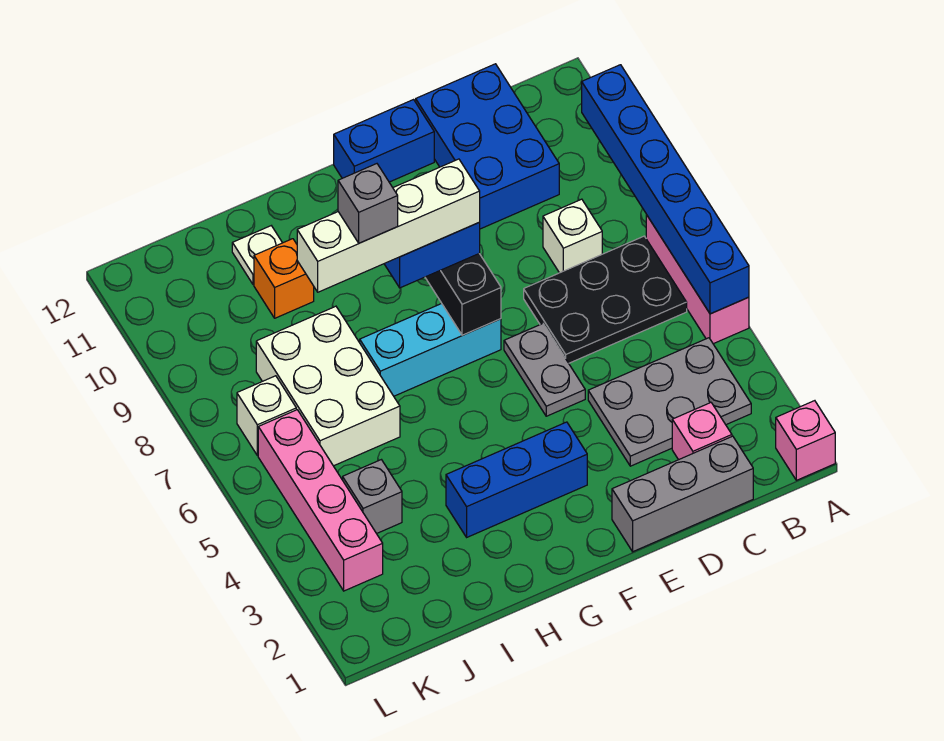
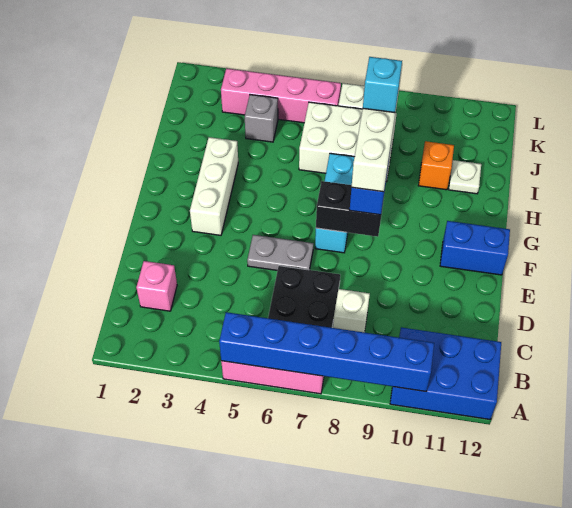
pink 1x1 brick [776,401,835,480] -> none
grey 2x3 plate [588,338,751,466] -> none
grey 1x3 brick [612,436,753,552] -> none
blue 2x3 brick [416,64,559,229] -> blue 2x3 brick moved to [390,327,501,419]
blue 1x2 brick [334,100,434,182] -> blue 1x2 brick turned to [440,221,510,275]
blue 1x3 brick [446,422,587,537] -> white 1x3 brick [190,137,238,235]
grey 1x1 brick [338,164,398,243] -> cyan 1x1 brick [363,57,402,113]

